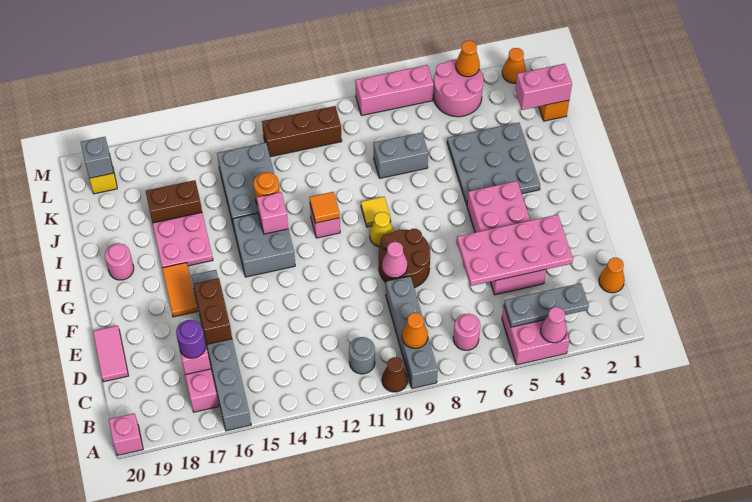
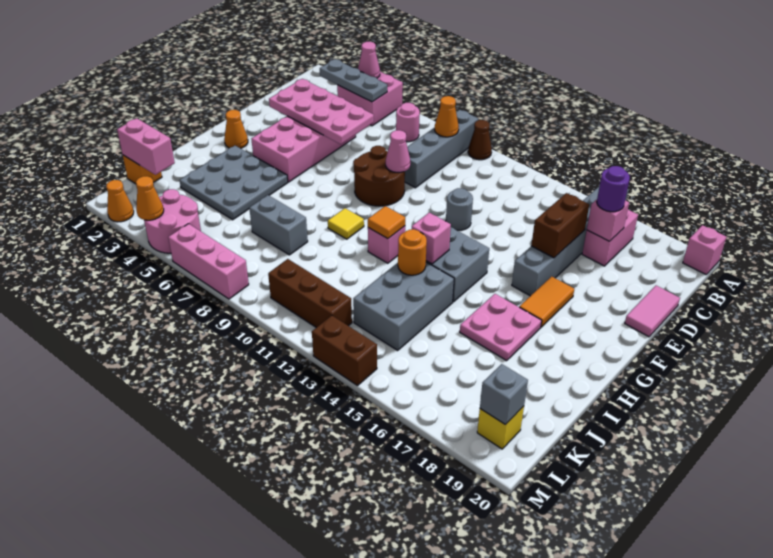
grey 1x1 round brick [349,337,375,374] -> grey 1x1 round brick moved to [446,188,473,230]
orange 1x1 cone [599,258,625,293] -> orange 1x1 cone moved to [224,110,248,148]
yellow 1x1 cone [370,212,394,247] -> none
pink 1x1 round brick [105,243,134,280] -> none
brown 1x2 brick [146,180,202,223] -> brown 1x2 brick moved to [312,316,377,386]

